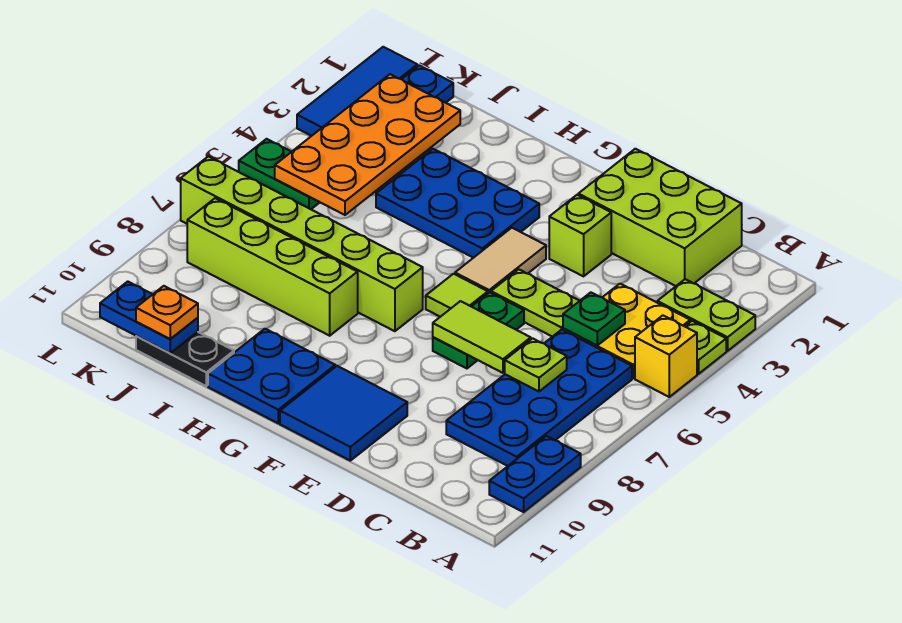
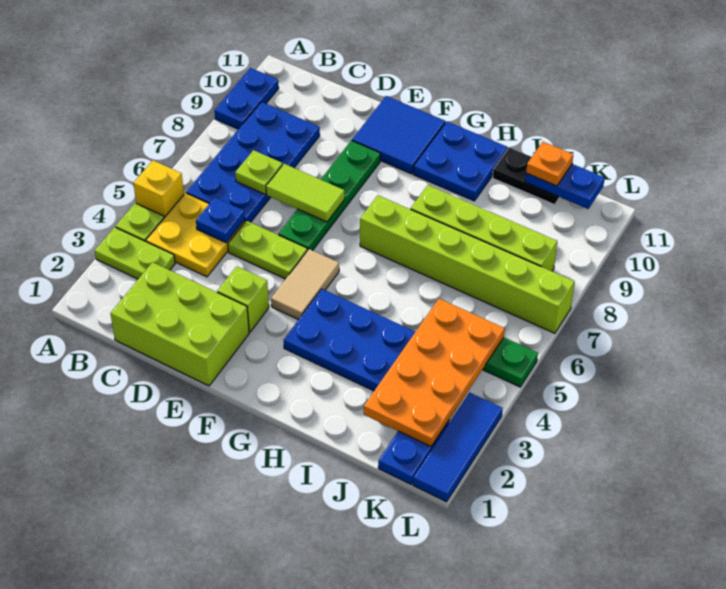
green 1x1 plate [563,292,625,345] -> blue 1x1 plate [196,198,245,243]
green 1x2 plate [433,292,524,368] -> green 1x4 plate [278,140,380,251]
lime 1x1 tile [426,274,488,317] -> none

